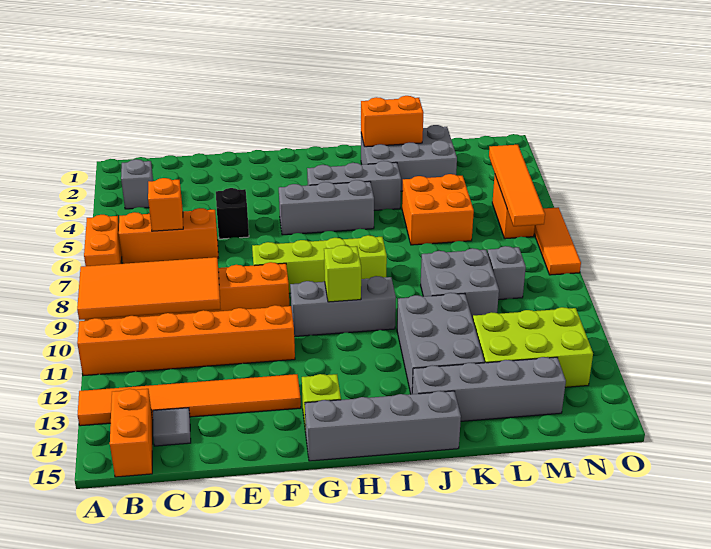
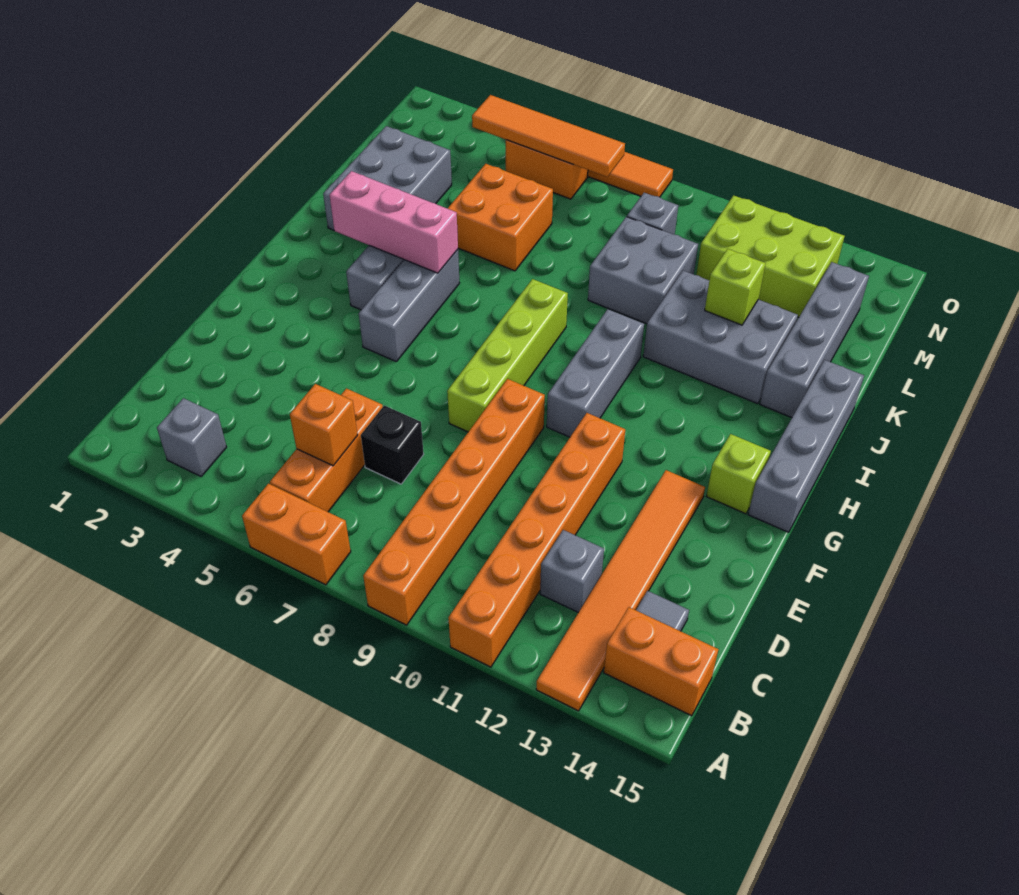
orange 2x4 tile [77,257,220,320] -> none
none -> grey 1x1 brick [540,530,604,612]
black 1x1 brick [216,188,249,239] -> black 1x1 brick moved to [361,405,424,484]
lime 1x1 brick [324,245,361,302] -> lime 1x1 brick moved to [705,249,766,325]
none -> pink 1x3 brick [330,171,458,273]
orange 1x2 brick [361,96,424,147] -> none
lime 2x3 brick [473,307,593,387] -> lime 2x3 brick turned to [696,195,844,317]

